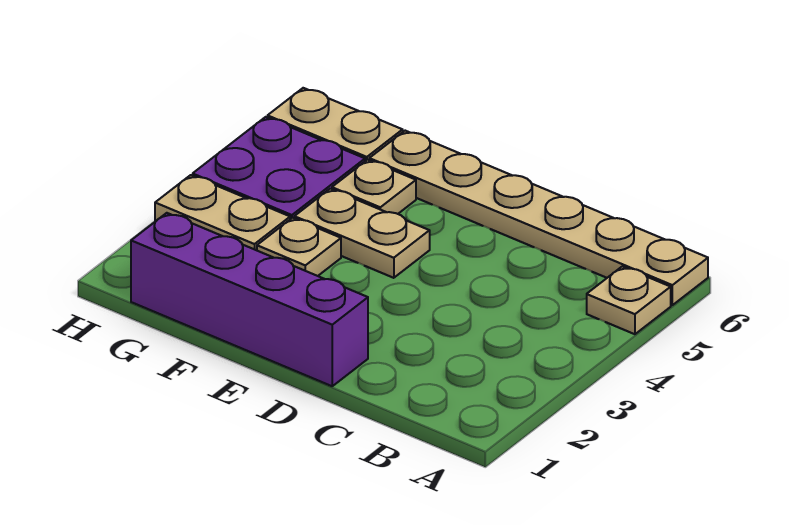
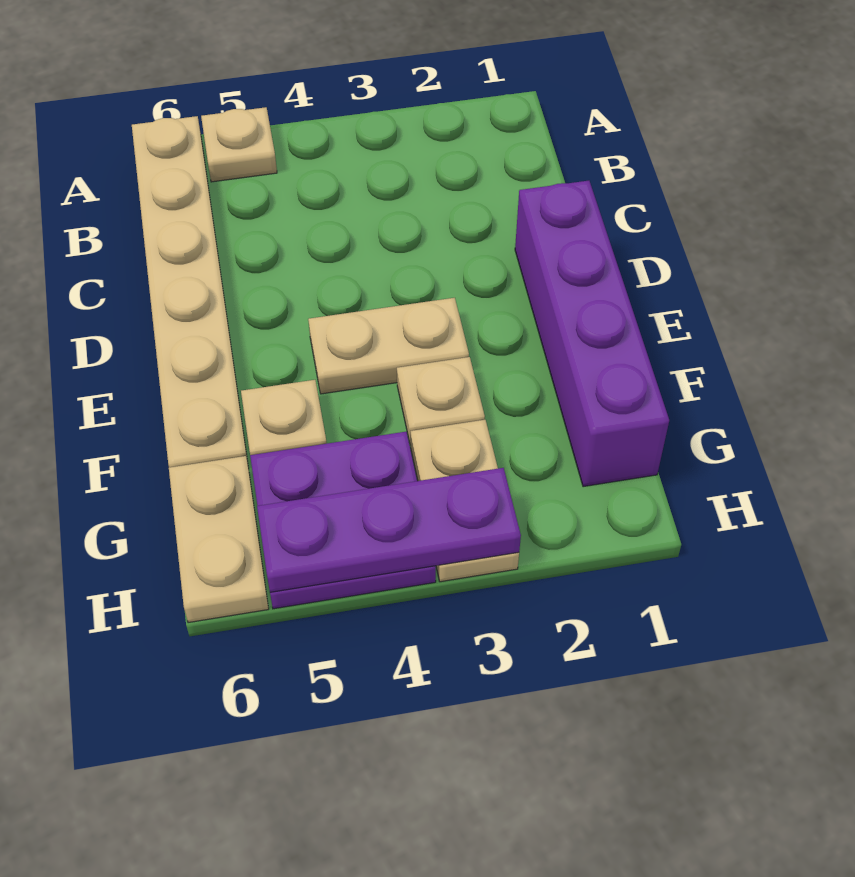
tan 1x2 plate [294,189,430,278] -> tan 1x2 plate turned to [308,298,469,394]
none -> purple 1x3 plate [257,468,521,592]

